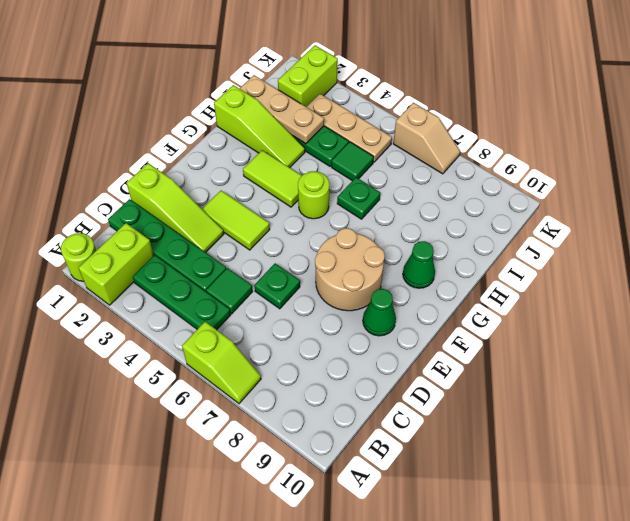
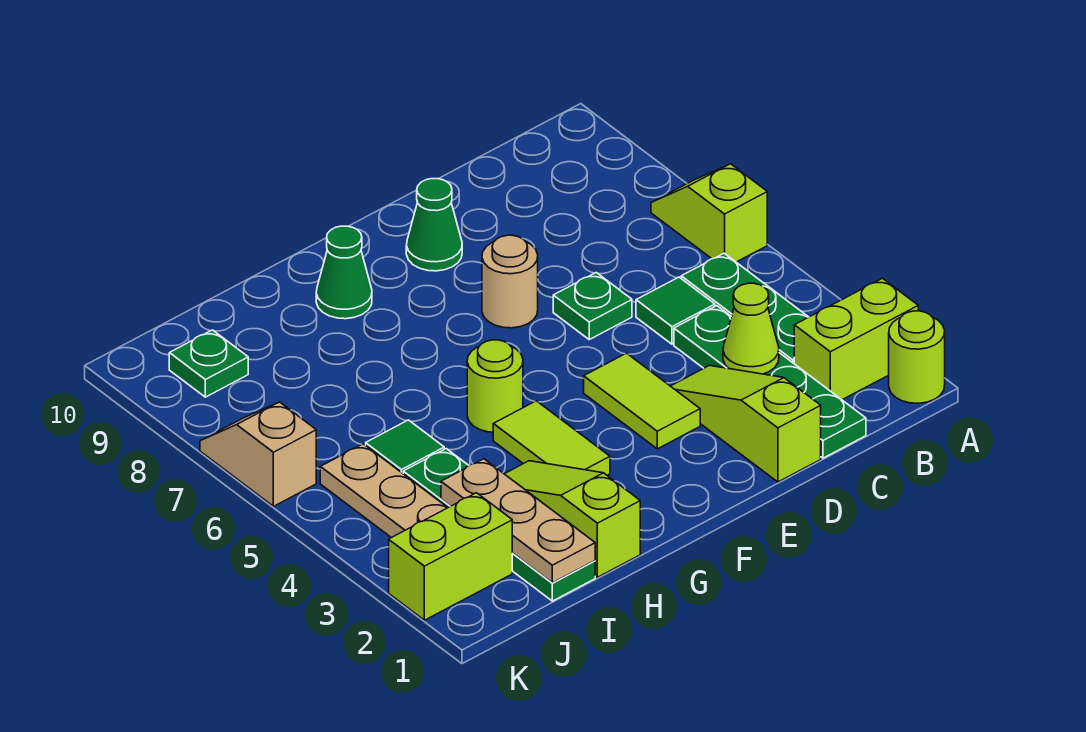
none -> lime 1x1 cone [723,283,779,374]
tan 2x2 round brick [315,228,385,311] -> tan 1x1 round brick [482,235,538,328]
green 1x1 plate [337,177,380,219] -> green 1x1 plate moved to [169,330,248,397]

